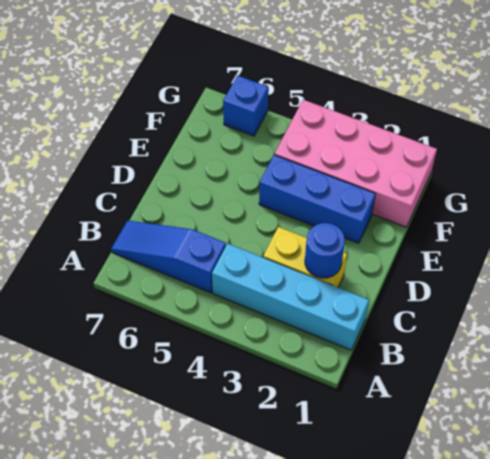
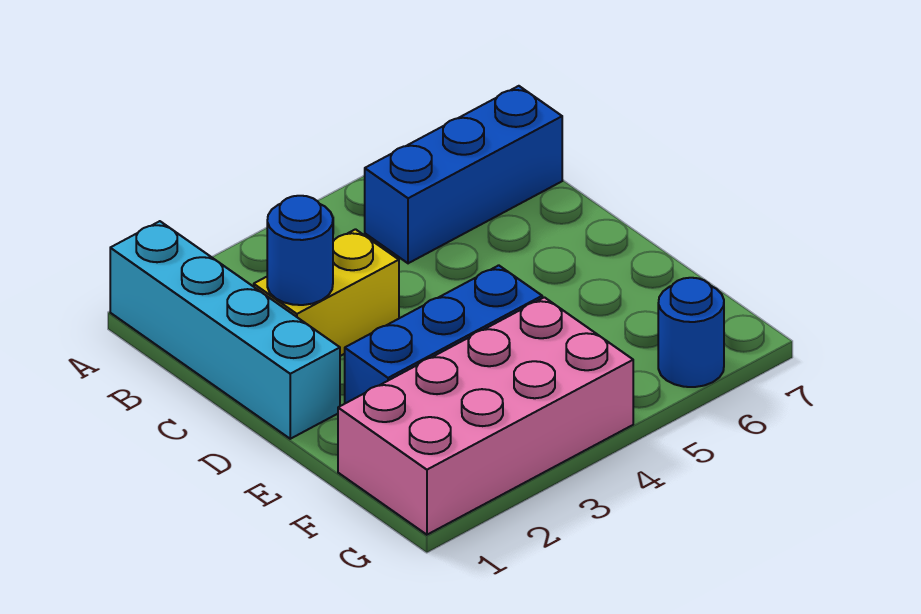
cyan 1x4 brick [212,243,369,350] -> cyan 1x4 brick turned to [110,221,340,439]
blue 1x3 slope [111,221,226,293] -> blue 1x3 brick [365,86,562,263]
blue 1x1 brick [223,75,268,136] -> blue 1x1 round brick [658,278,724,387]

